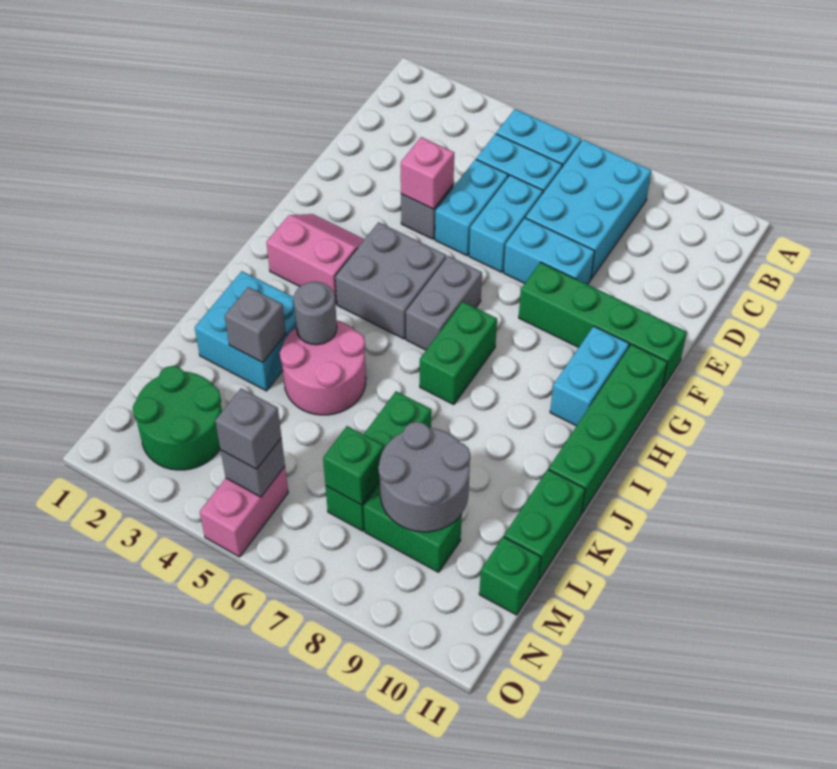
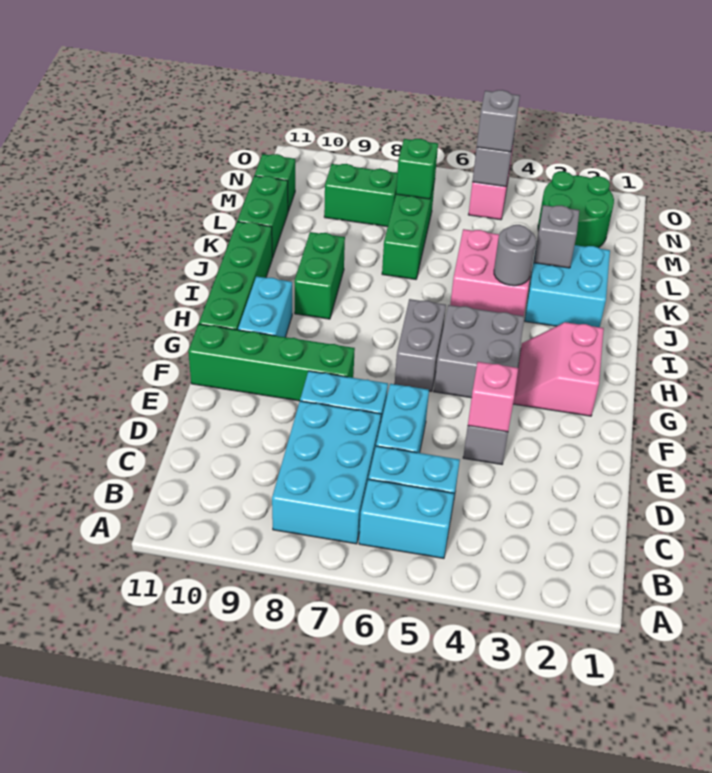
cyan 1x2 brick [435,159,508,256] -> none
pink 2x2 slope [266,214,364,304] -> pink 2x2 slope turned to [513,322,604,416]
green 1x2 brick [420,302,497,405] -> green 1x2 brick moved to [294,232,345,319]
pink 2x2 round brick [280,321,366,415] -> pink 2x2 brick [450,229,530,316]
grey 2x2 round brick [378,422,470,532] -> none

